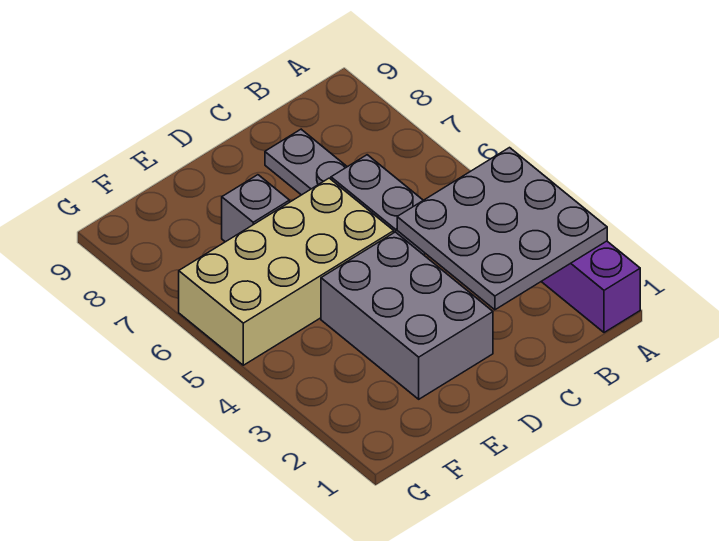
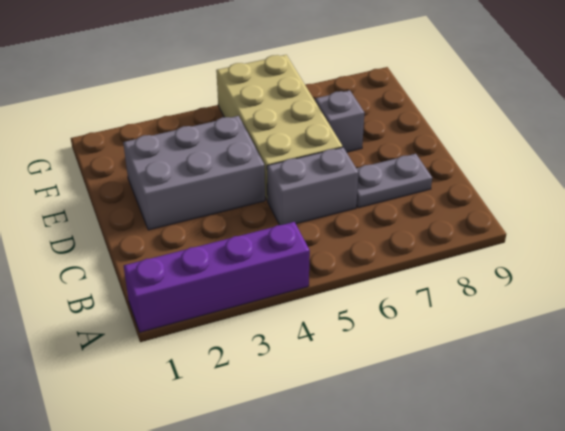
grey 3x3 plate [397,148,607,310] -> none

